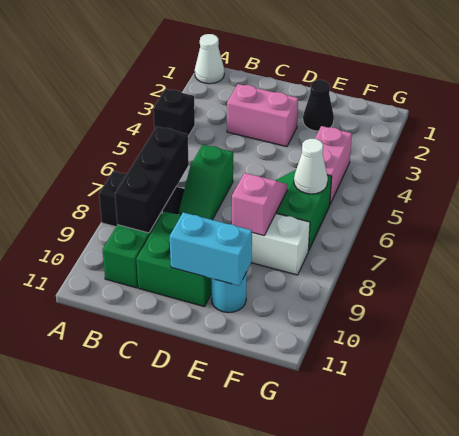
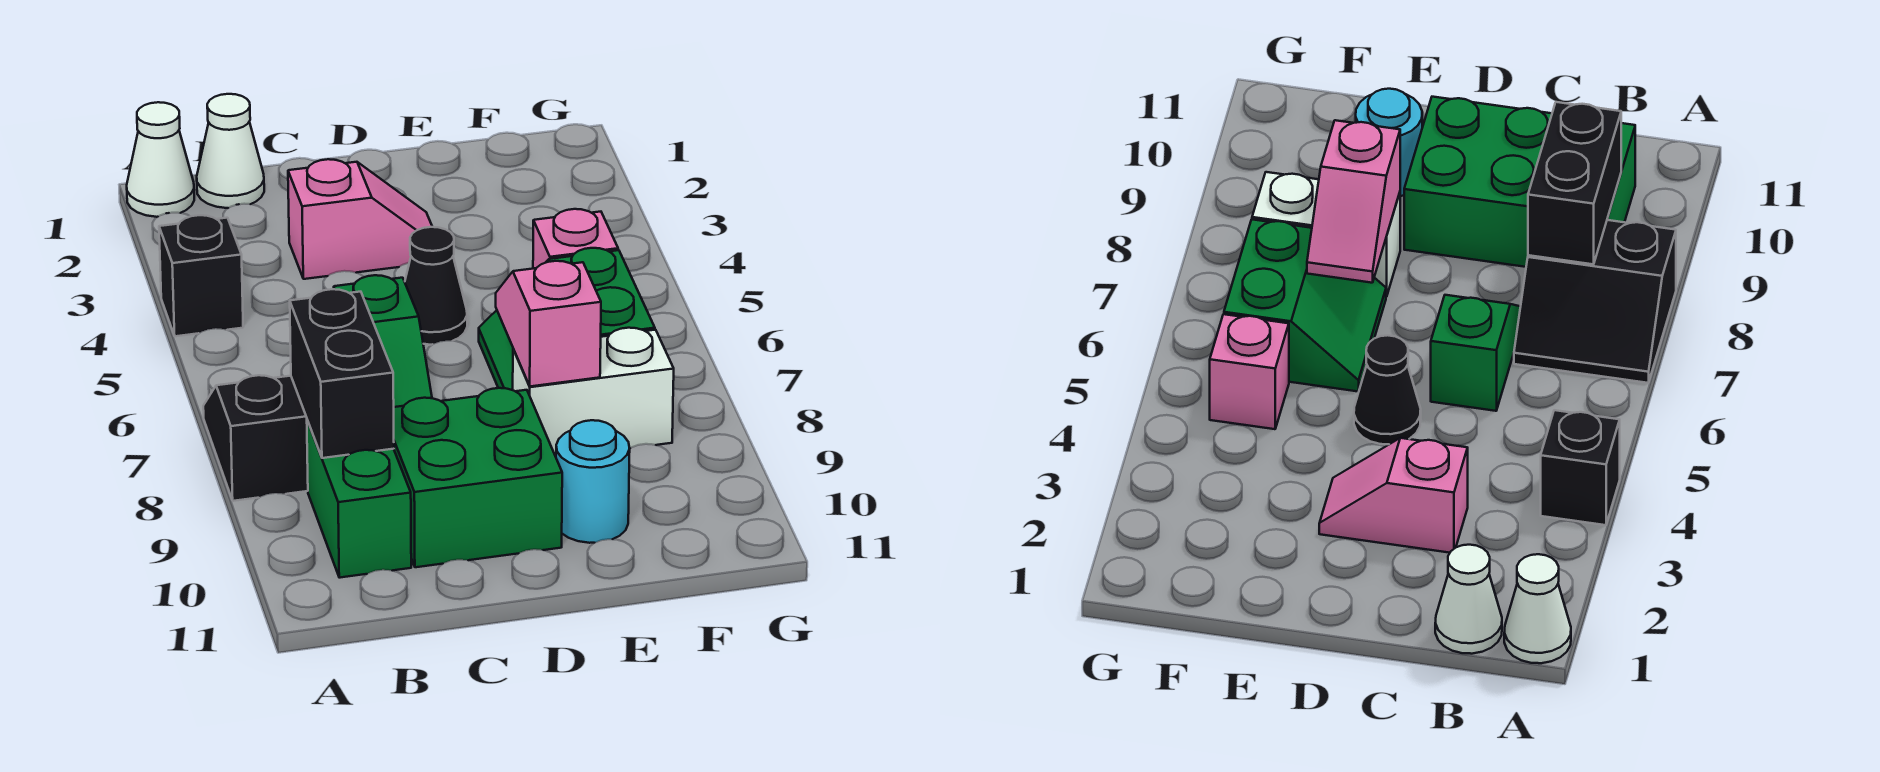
black 1x3 brick [115,127,189,233] -> black 1x2 brick [290,289,394,458]
pink 1x2 brick [227,84,298,147] -> pink 1x2 slope [288,159,432,279]
cyan 1x2 brick [170,212,252,286] -> none
black 1x1 cone [303,80,334,131] -> black 1x1 cone moved to [405,227,467,345]
pink 1x2 brick [315,126,352,204] -> pink 1x1 brick [533,209,618,269]
white 1x1 cone [294,139,328,194] -> white 1x1 cone moved to [197,94,264,208]

